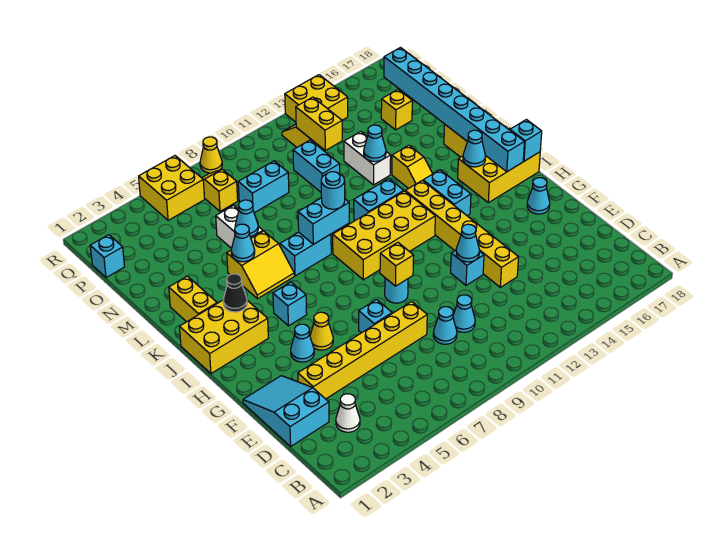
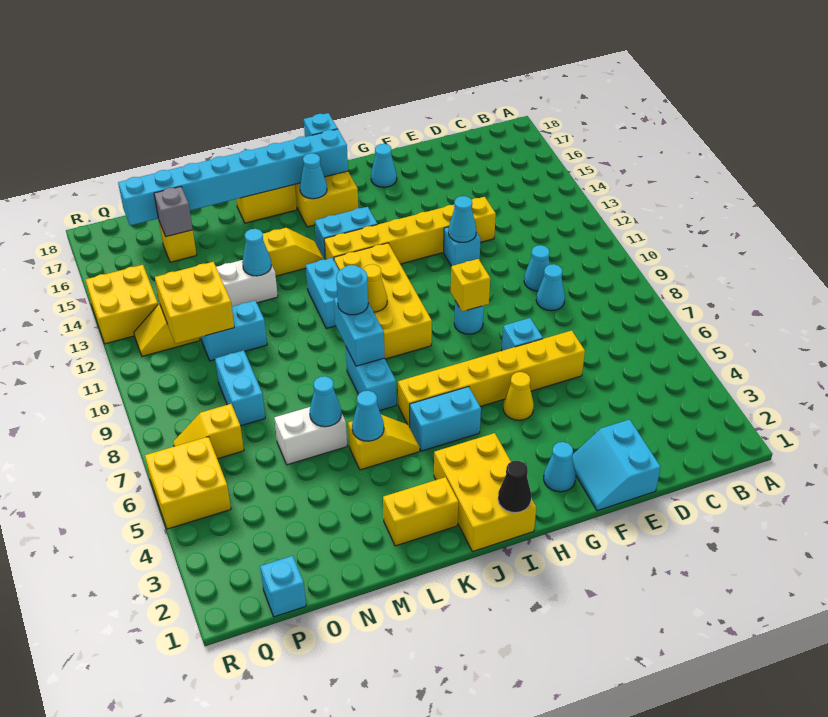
white 1x1 cone [336,394,360,432] -> none
cyan 2x3 slope [243,376,329,446] -> cyan 2x2 slope [572,419,661,511]
yellow 1x6 brick [298,302,427,399] -> yellow 1x6 brick turned to [398,331,585,427]
cyan 1x1 cone [291,324,314,362] -> cyan 1x1 cone moved to [544,442,576,492]
cyan 1x1 brick [273,282,307,326] -> cyan 1x2 brick [410,387,481,451]
black 1x1 cone [223,274,247,312] -> black 1x1 cone moved to [498,461,531,513]
yellow 2x2 slope [227,231,294,299] -> yellow 1x2 slope [348,415,420,470]
yellow 1x2 brick [296,97,342,150] -> yellow 2x2 brick [155,262,234,344]
none -> grey 1x1 brick [154,187,193,237]
yellow 1x1 cone [200,137,222,173] -> yellow 1x1 cone moved to [363,264,387,312]

